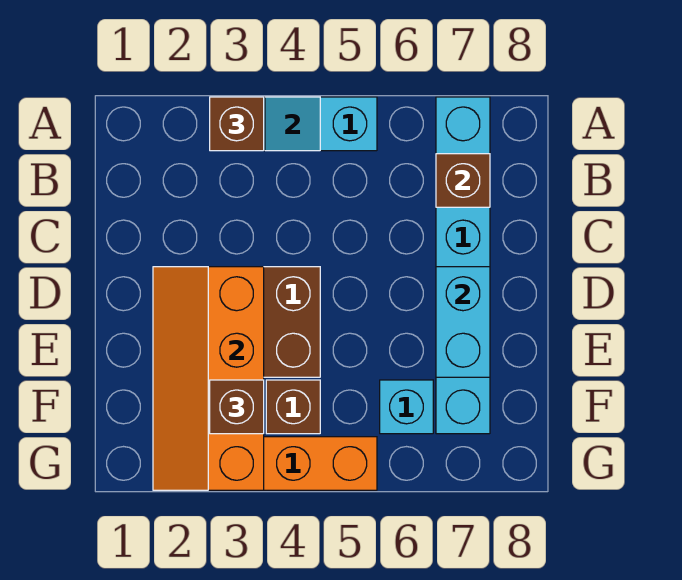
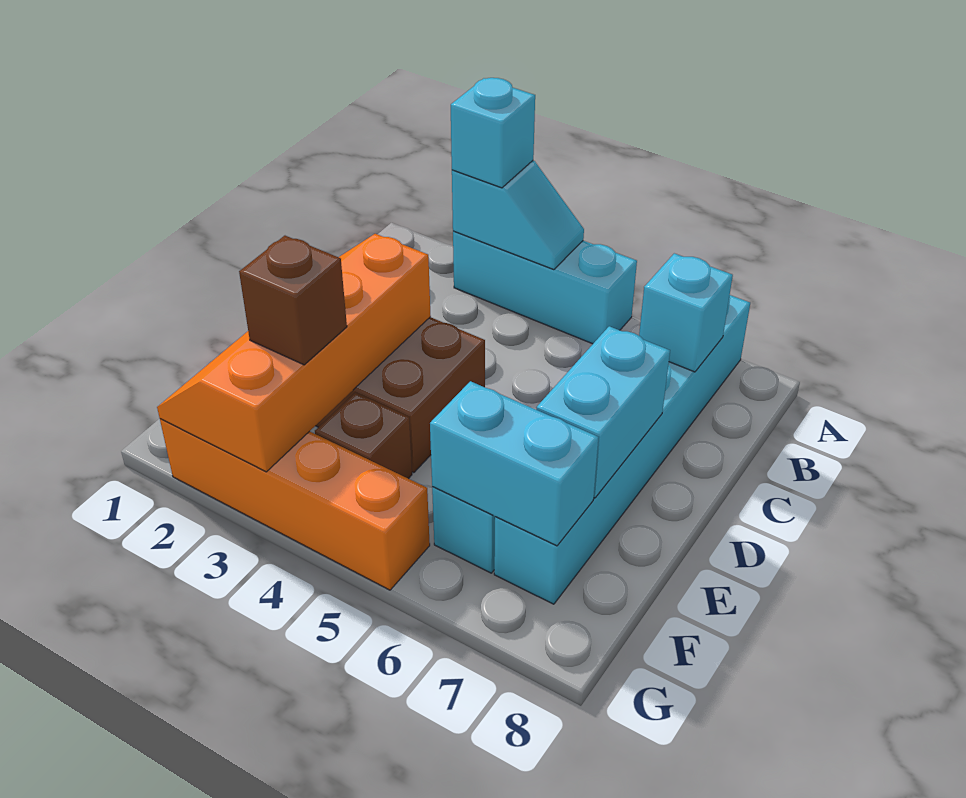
brown 1x1 brick [210,97,264,151] -> cyan 1x1 brick [451,78,535,188]
brown 1x1 brick [436,154,490,207] -> cyan 1x1 brick [639,253,733,372]
none -> cyan 1x2 brick [430,381,599,546]

